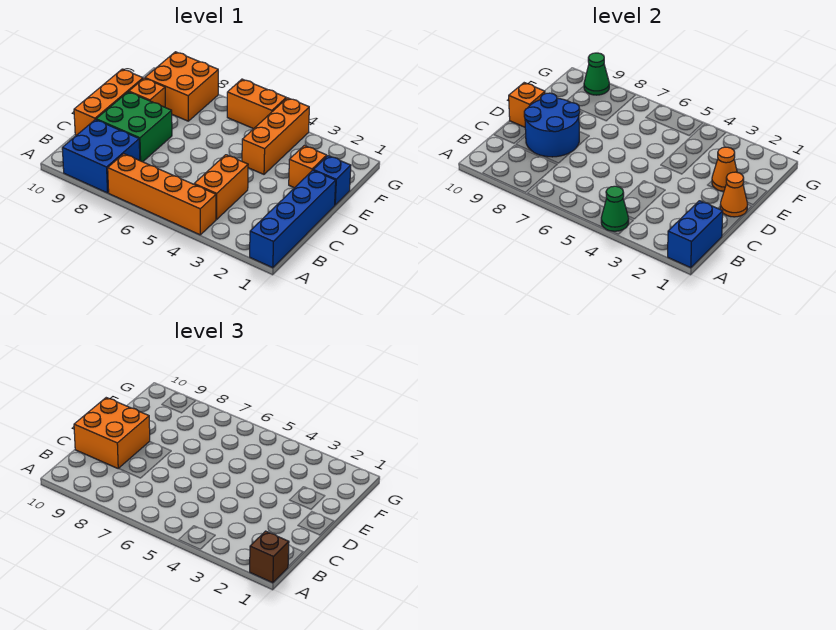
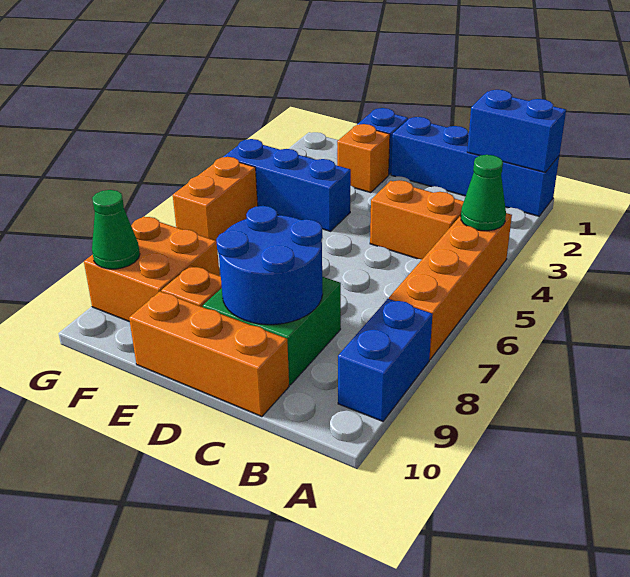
brown 1x1 brick [250,531,289,583] -> none
blue 2x2 brick [62,120,140,193] -> blue 1x2 brick [338,299,433,421]
orange 2x2 brick [74,398,150,468] -> none
orange 1x1 cone [720,172,748,217] -> none
orange 1x1 brick [509,83,545,127] -> none
orange 1x1 cone [712,147,737,191] -> none
orange 1x3 brick [242,98,309,174] -> blue 1x3 brick [224,139,351,231]

